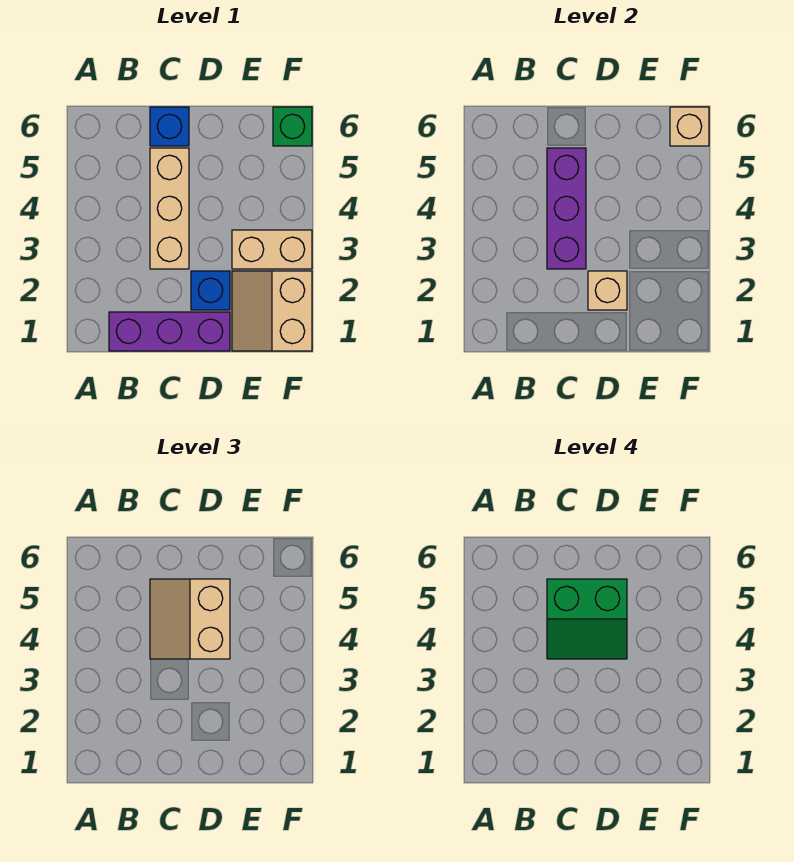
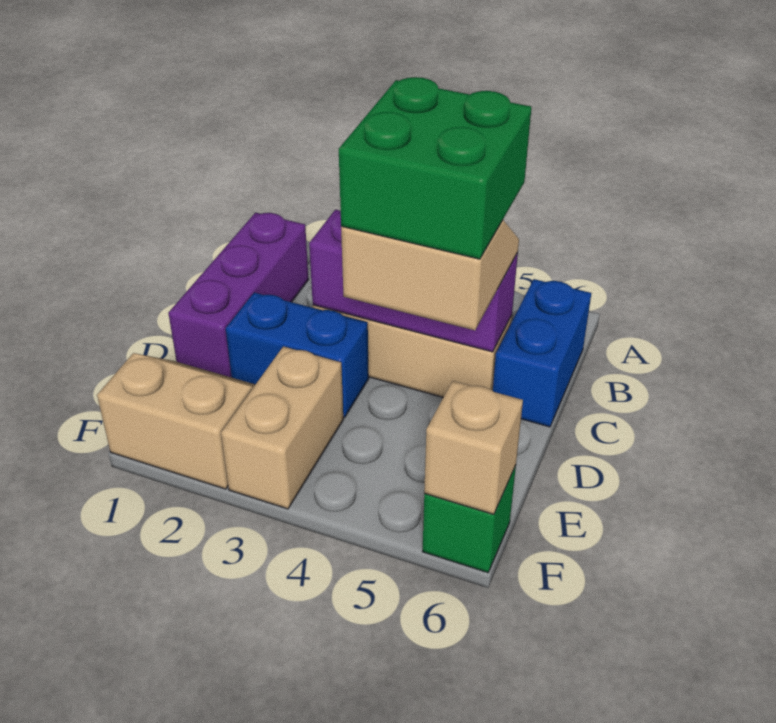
green 2x2 slope [547,579,627,659] -> green 2x2 brick [339,77,532,259]
blue 1x1 brick [150,107,189,146] -> blue 1x2 brick [493,279,591,427]
blue 1x1 brick [191,271,230,310] -> blue 1x2 brick [226,293,369,418]
tan 1x1 brick [588,271,627,310] -> none

